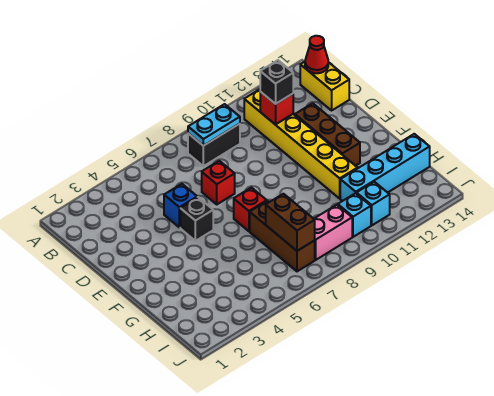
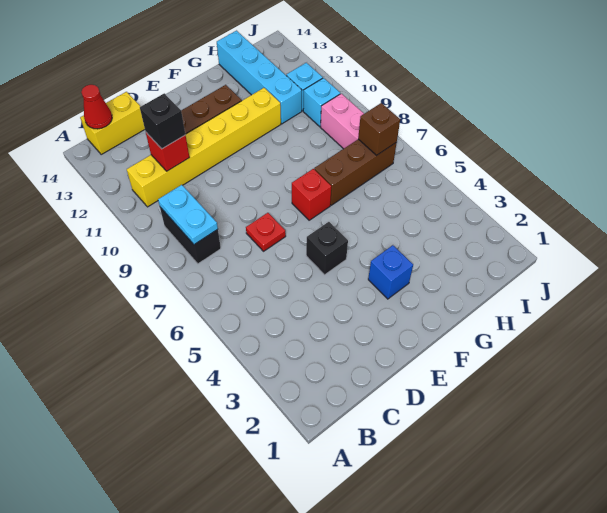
blue 1x1 brick [164,184,197,227] -> blue 1x1 brick moved to [368,245,413,299]
red 1x1 brick [202,161,235,204] -> red 1x1 plate [246,213,286,251]
brown 1x2 brick [266,194,315,251] -> brown 1x1 brick [358,103,400,156]

